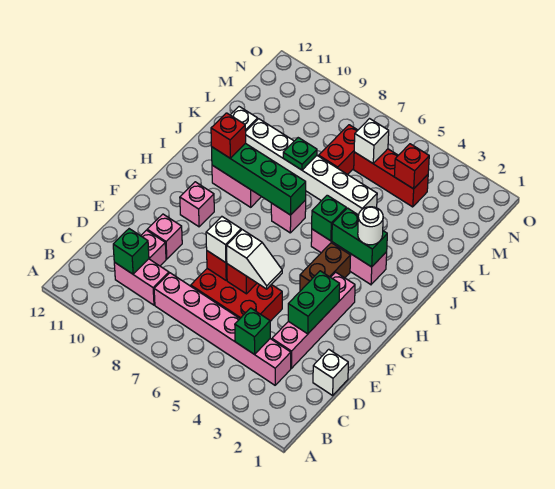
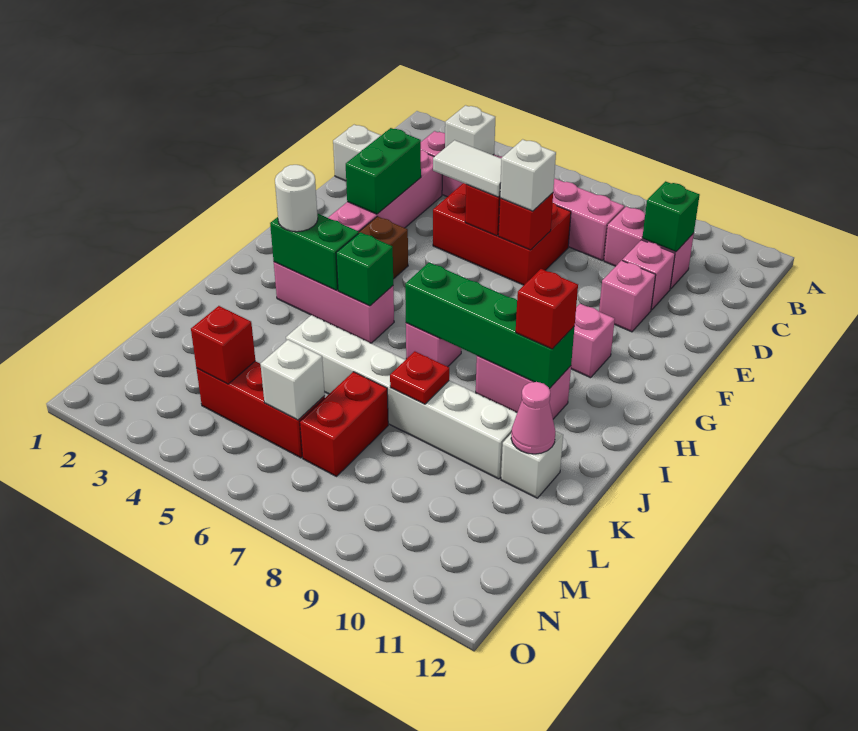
green 1x1 brick [235,308,270,355] -> white 1x1 brick [445,105,495,155]
white 1x2 slope [227,230,282,289] -> white 1x2 tile [433,140,501,197]
green 1x1 plate [283,138,317,170] -> red 1x1 plate [390,351,449,404]
none -> pink 1x1 cone [511,382,556,454]

